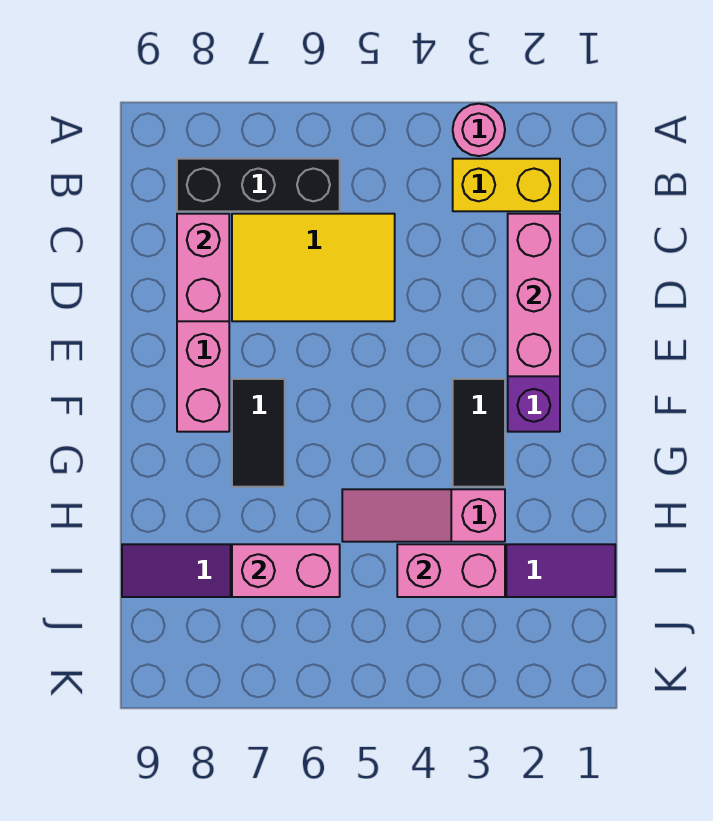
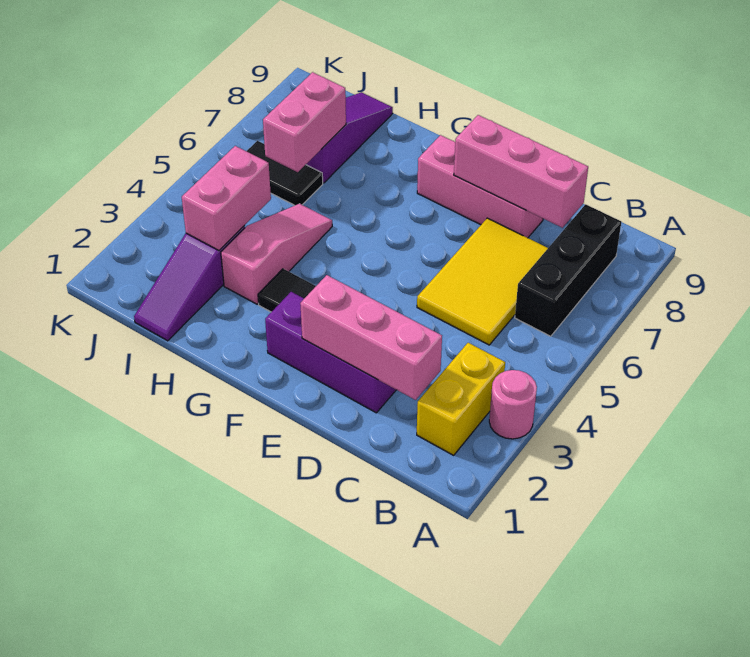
pink 1x2 brick [177,214,229,321] -> pink 1x3 brick [454,115,588,228]
black 1x2 tile [232,379,285,487] -> black 1x2 tile moved to [247,141,323,206]

